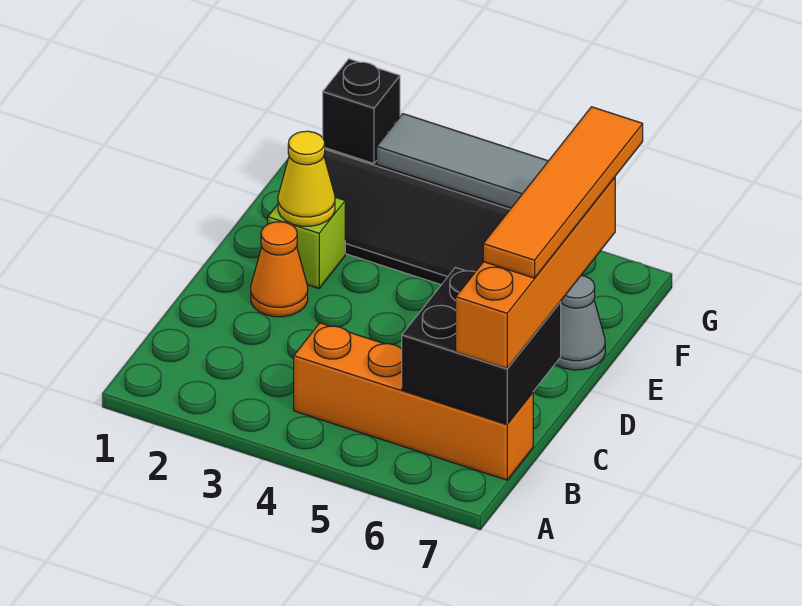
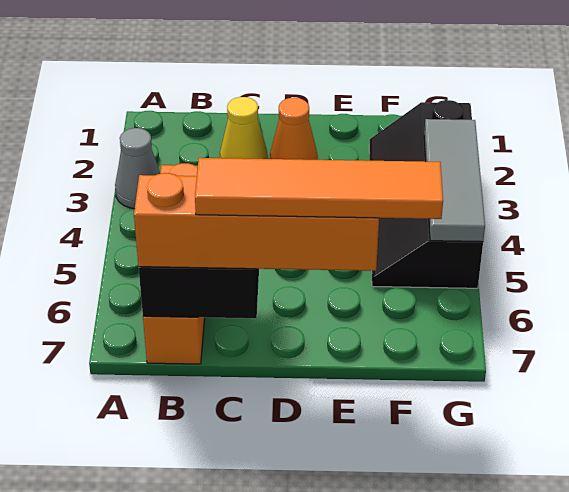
lime 1x1 brick [268,197,345,288] -> none
yellow 1x1 cone [278,131,335,226] -> yellow 1x1 cone moved to [220,97,268,159]
grey 1x1 cone [555,275,605,370] -> grey 1x1 cone moved to [115,128,160,209]
black 1x1 brick [323,59,400,163] -> none

